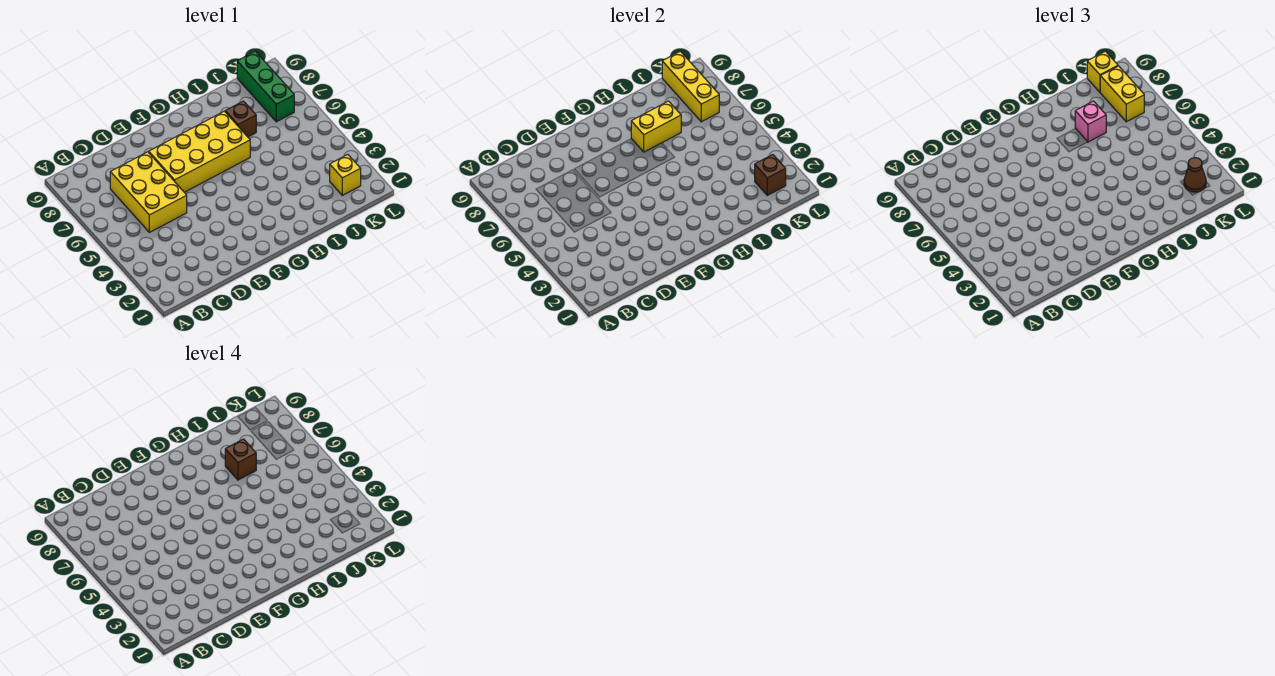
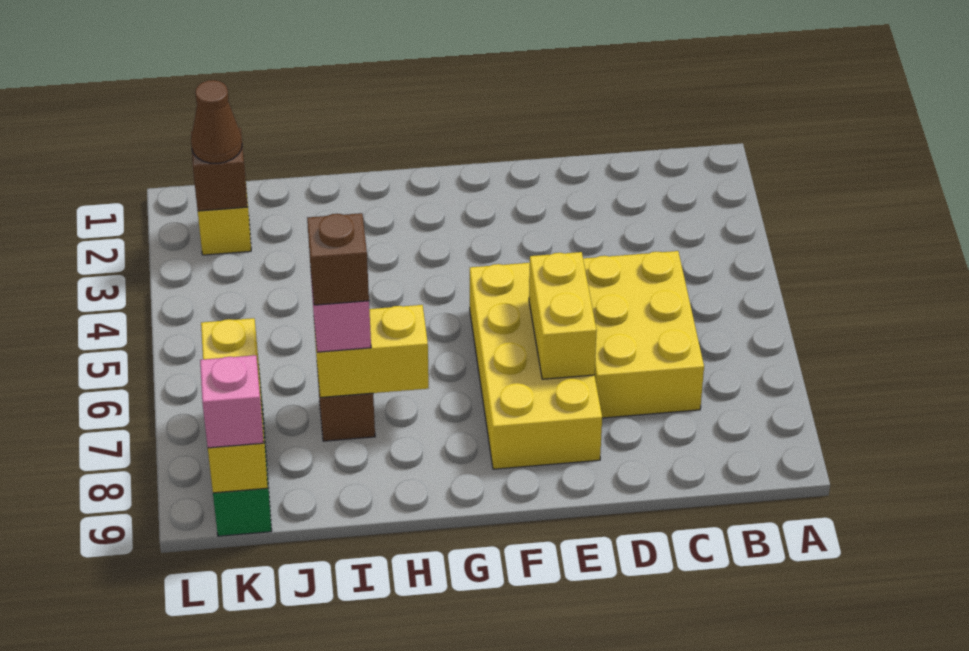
yellow 2x4 brick [149,111,250,192] -> yellow 2x4 brick turned to [470,263,602,469]
yellow 1x2 brick [1100,66,1144,122] -> yellow 1x2 brick moved to [529,252,597,379]
yellow 1x1 brick [1087,51,1118,92] -> pink 1x1 brick [200,355,264,448]

